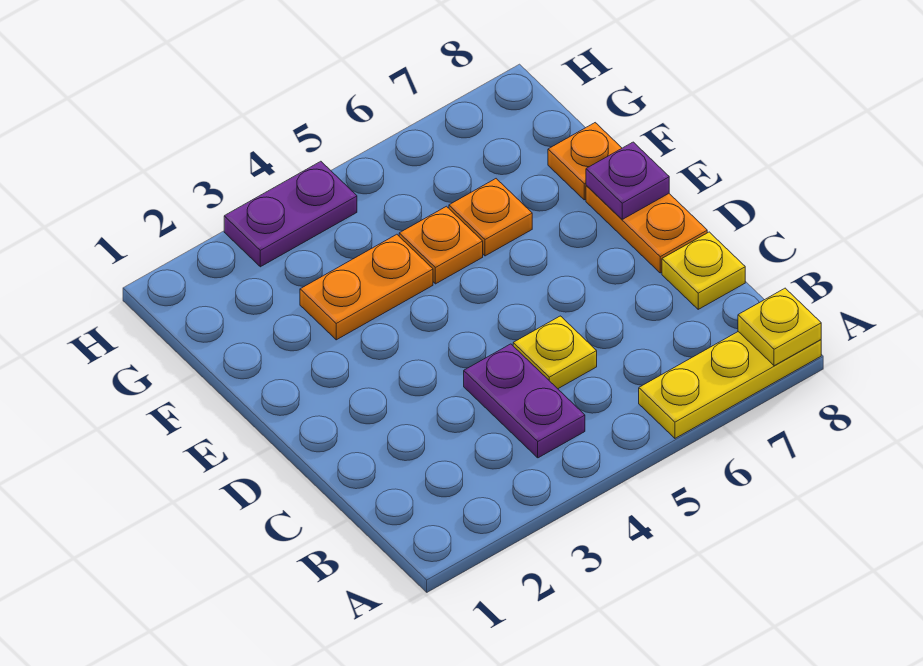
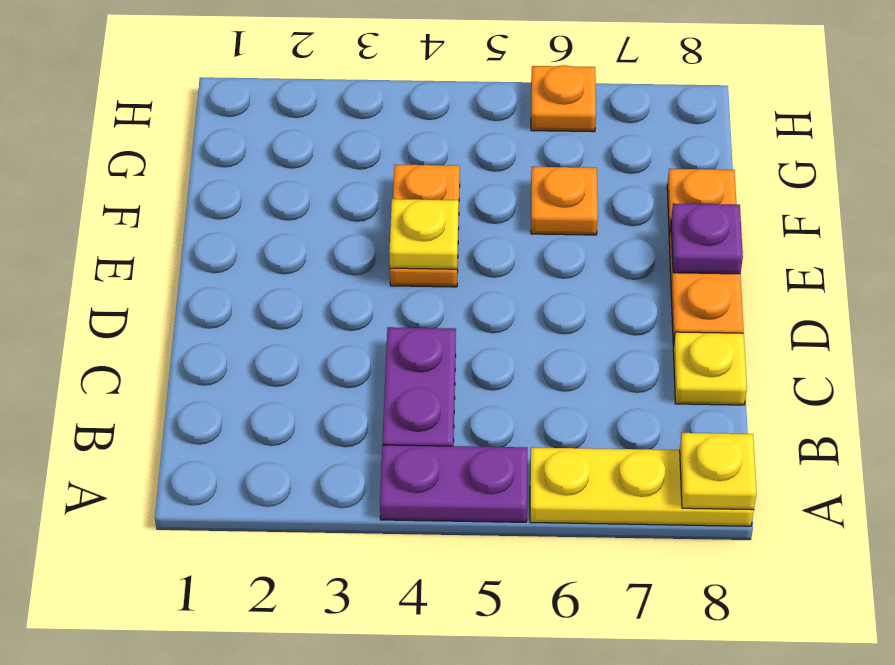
yellow 1x1 plate [513,316,597,389] -> yellow 1x1 plate moved to [389,199,459,269]
orange 1x2 plate [300,234,433,340] -> orange 1x2 plate turned to [390,164,460,287]
orange 1x1 plate [399,206,483,284] -> orange 1x1 plate moved to [531,65,596,132]
purple 1x2 plate [224,161,357,267] -> purple 1x2 plate moved to [380,445,527,522]

